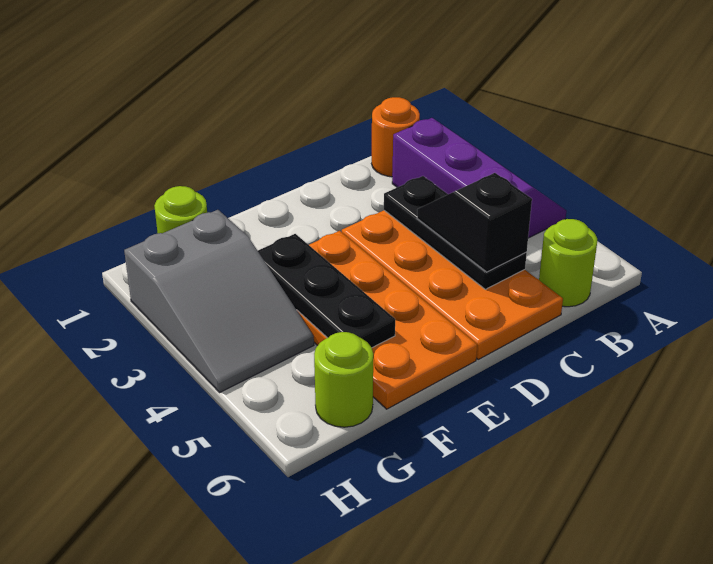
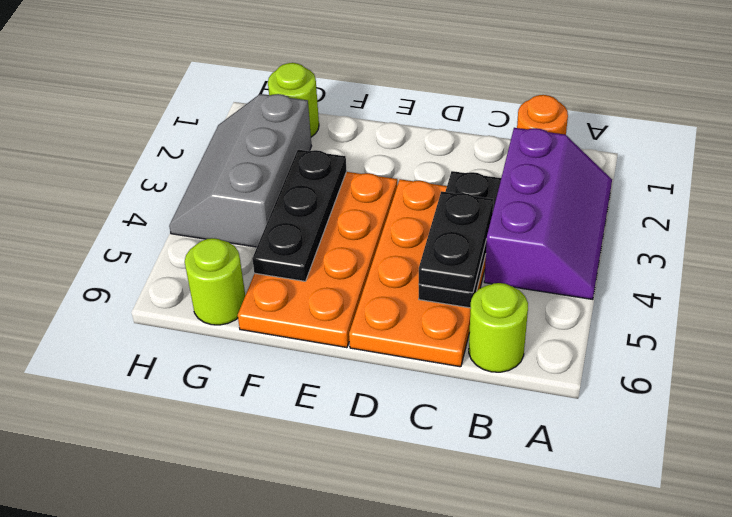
black 1x2 slope [417,173,532,272] -> black 1x2 plate [419,191,493,293]
grey 2x3 slope [124,210,314,392] -> grey 2x3 slope turned to [169,94,311,247]

